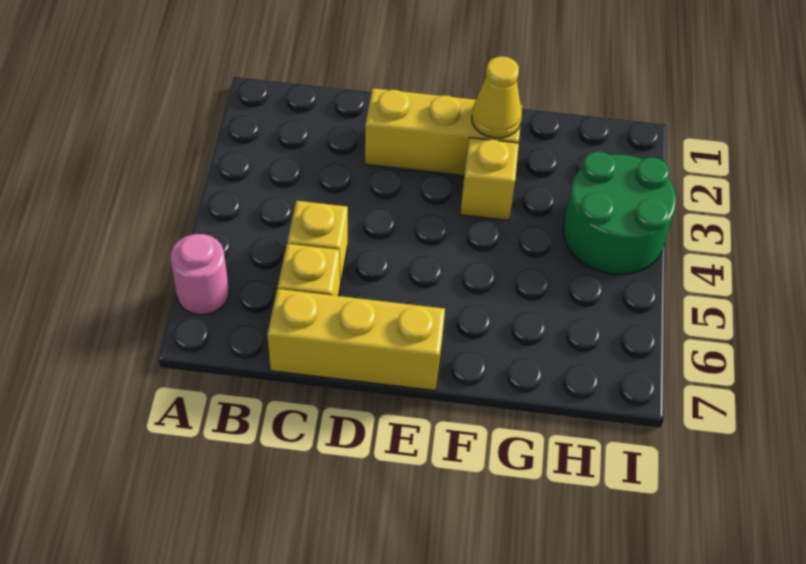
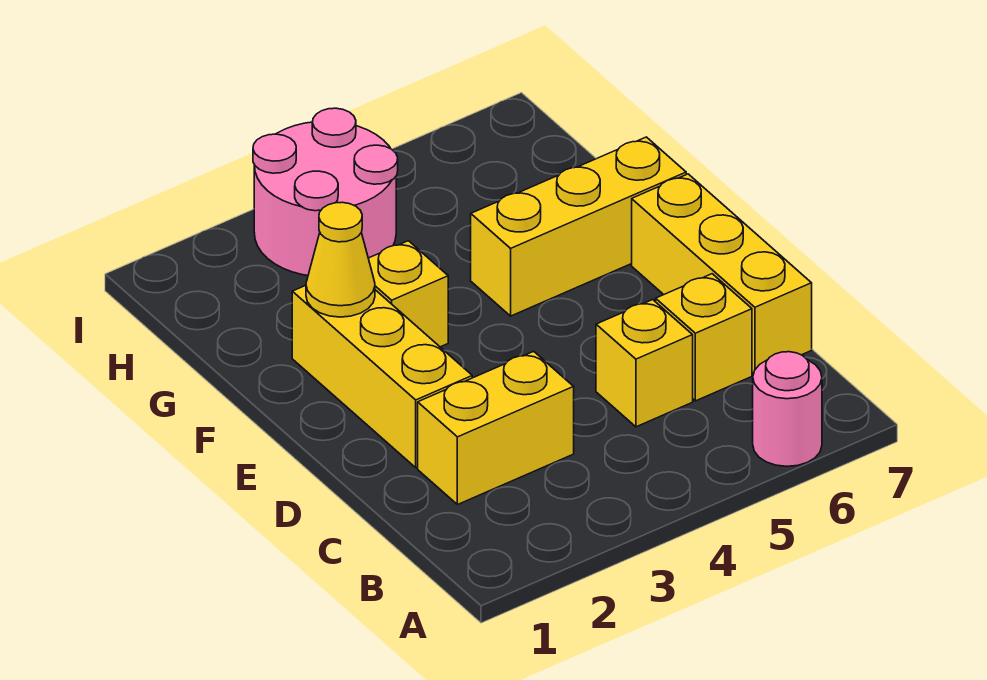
none -> yellow 1x2 brick [418,351,574,505]
none -> yellow 1x3 brick [471,137,686,316]
green 2x2 round brick [563,151,677,275] -> pink 2x2 round brick [253,108,398,275]

